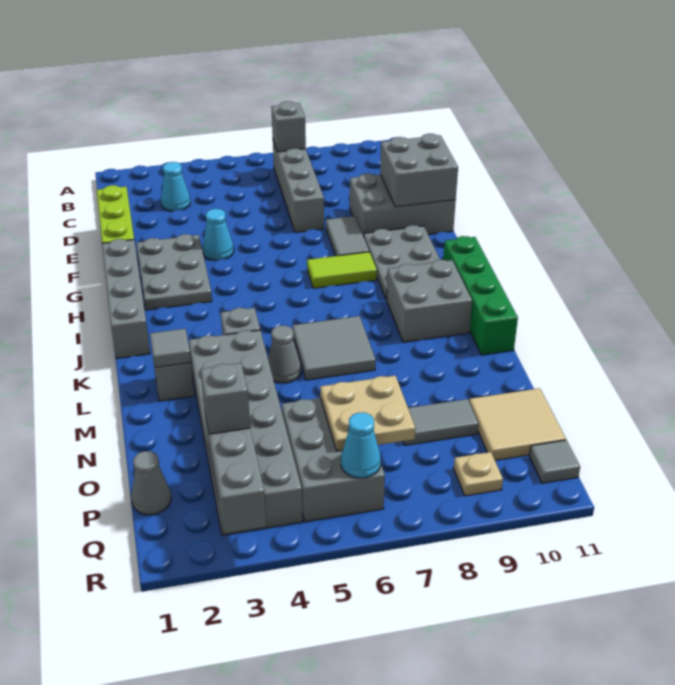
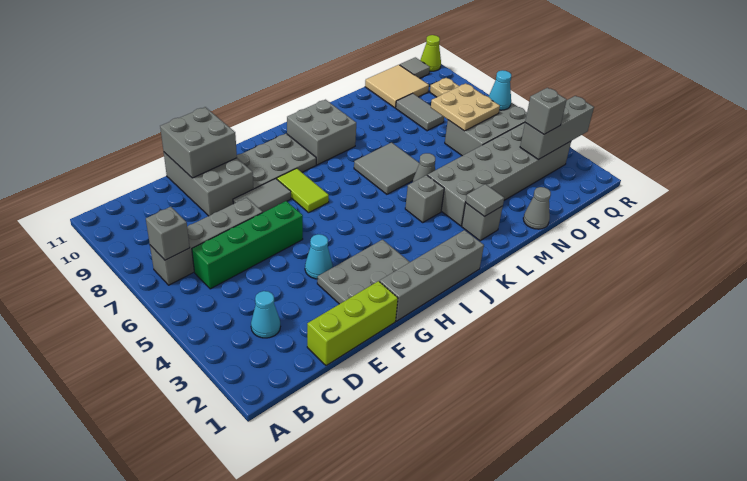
green 1x4 brick [443,236,518,355] -> green 1x4 brick moved to [192,201,303,289]
grey 1x1 cone [131,451,171,515] -> grey 1x1 cone moved to [523,187,551,229]
none -> lime 1x1 cone [420,35,441,71]

